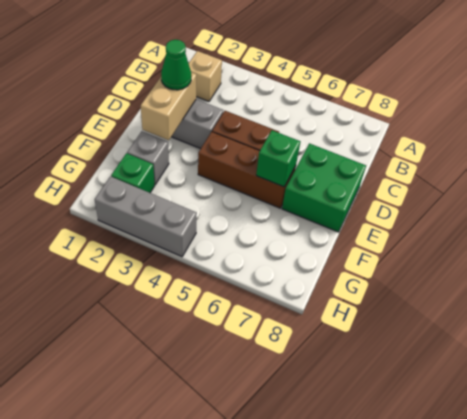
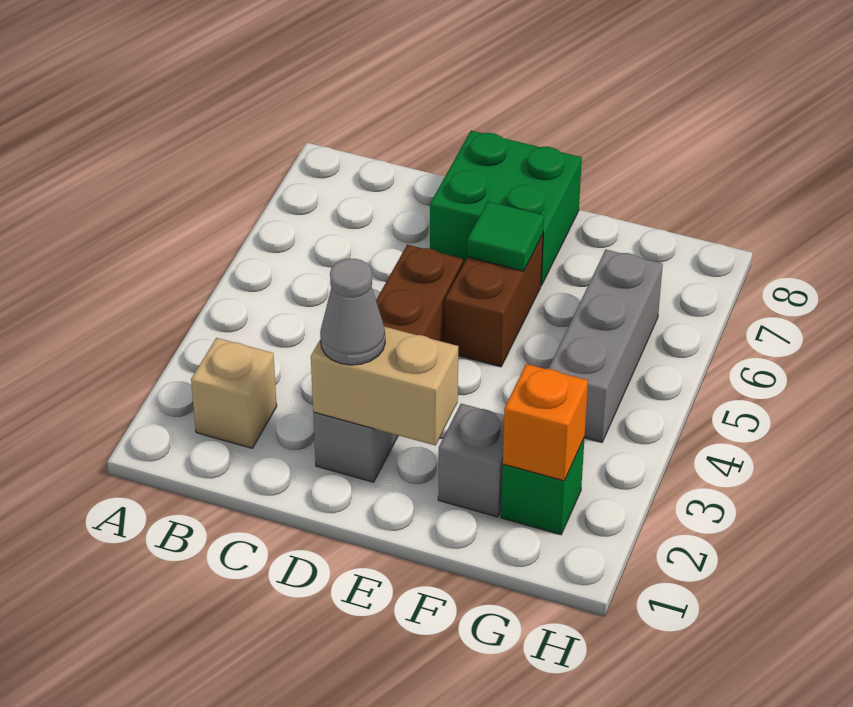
green 1x1 cone [161,40,191,90] -> grey 1x1 cone [320,259,385,365]
brown 1x3 brick [198,132,296,208] -> brown 1x2 brick [445,235,543,367]
green 1x1 brick [256,130,300,187] -> green 1x1 tile [467,201,544,271]
none -> orange 1x1 brick [503,364,588,481]
grey 1x3 brick [95,176,197,257] -> grey 1x3 brick moved to [549,250,663,443]

